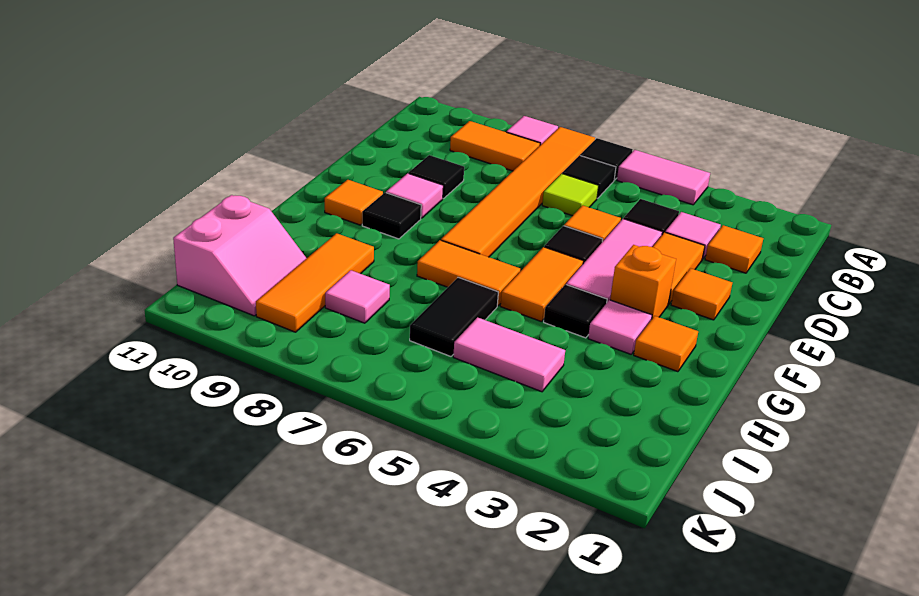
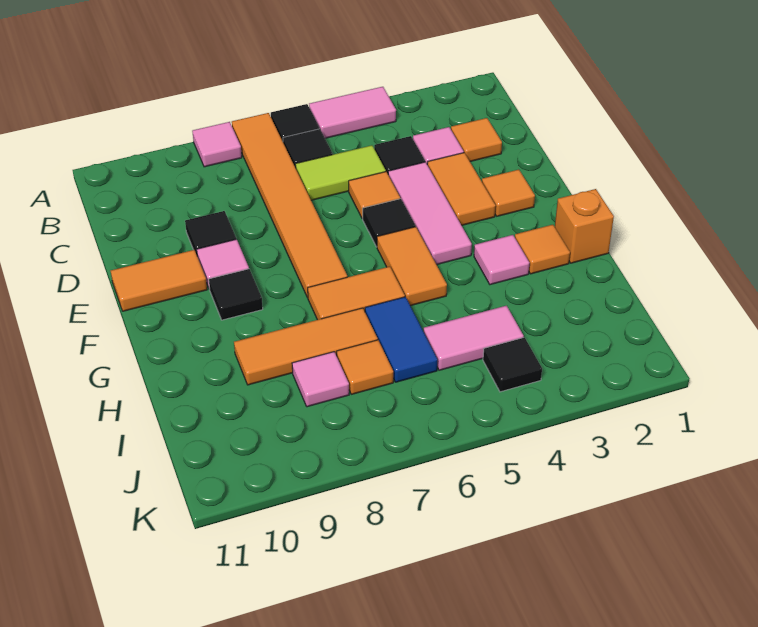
orange 1x2 tile [450,121,540,171] -> orange 1x2 tile moved to [111,250,207,311]
lime 1x1 tile [542,174,598,216] -> lime 1x2 tile [295,145,386,200]
orange 1x1 brick [610,245,676,318] -> orange 1x1 brick moved to [555,189,614,263]
orange 1x1 tile [325,180,383,225] -> orange 1x1 tile moved to [337,340,393,394]
black 1x1 tile [544,284,607,338] -> black 1x1 tile moved to [483,337,542,392]
black 1x2 tile [410,277,498,356] -> blue 1x2 tile [365,297,437,382]
orange 1x3 tile [256,233,374,332] -> orange 1x3 tile turned to [234,308,378,385]
pink 2x2 slope [173,195,307,316] -> none

